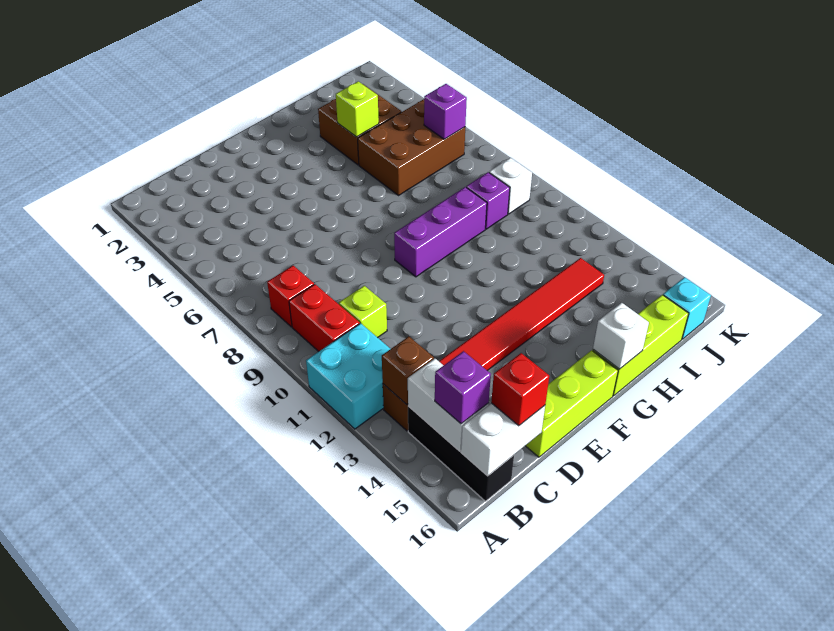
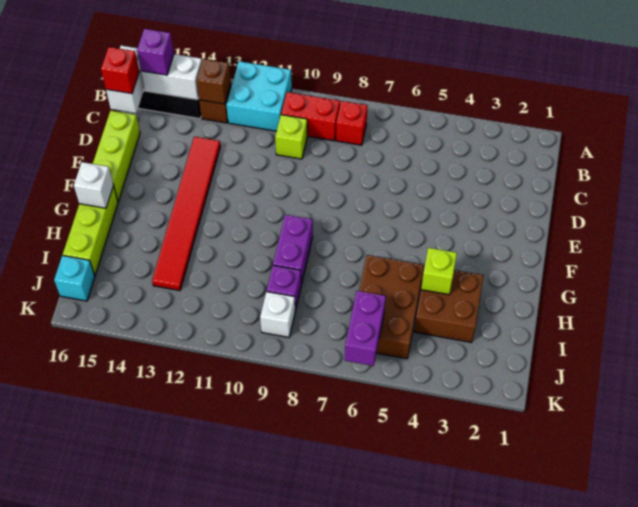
purple 1x3 brick [394,187,487,277] -> purple 1x2 brick [273,215,313,285]
purple 1x1 brick [424,84,467,139] -> purple 1x2 brick [345,291,386,366]

